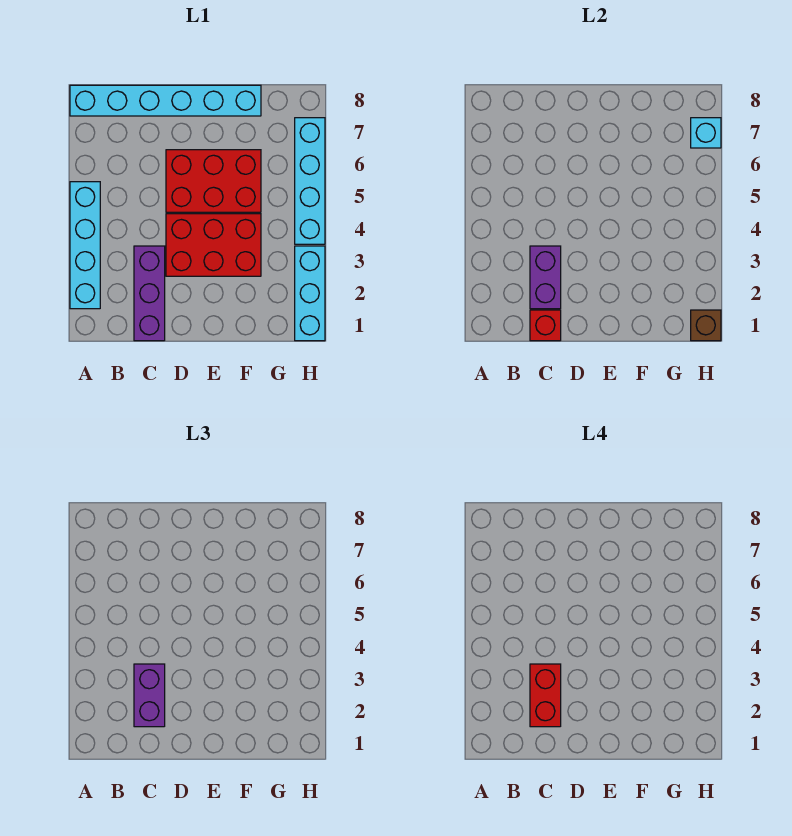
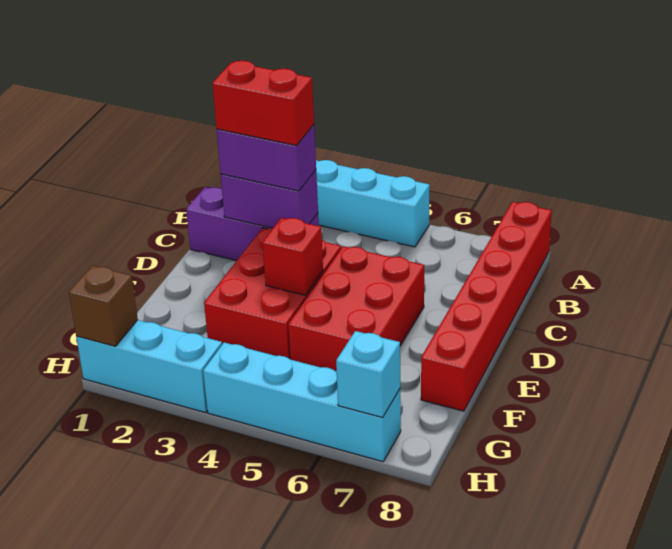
cyan 1x6 brick [70,85,261,116] -> red 1x6 brick [421,202,552,411]
red 1x1 brick [530,310,561,341] -> red 1x1 brick moved to [263,218,323,295]

